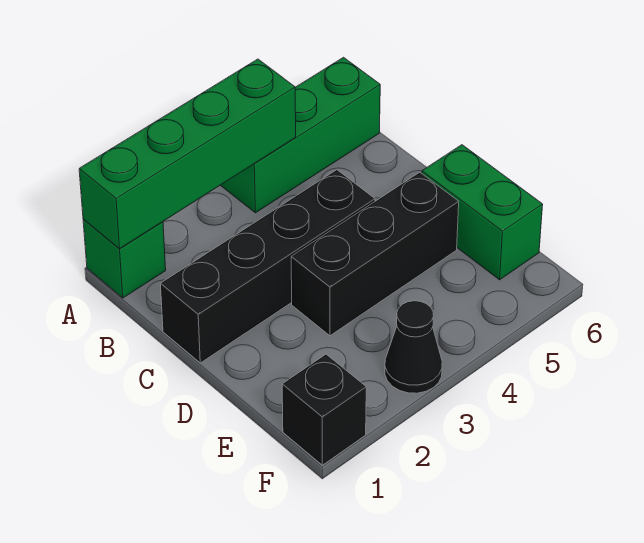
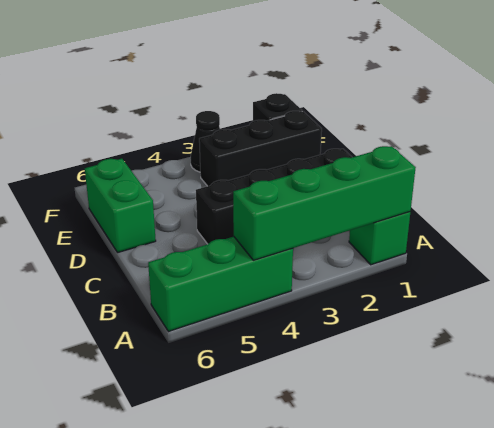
black 1x3 brick [291,172,459,336] -> black 1x3 brick moved to [199,111,322,186]

